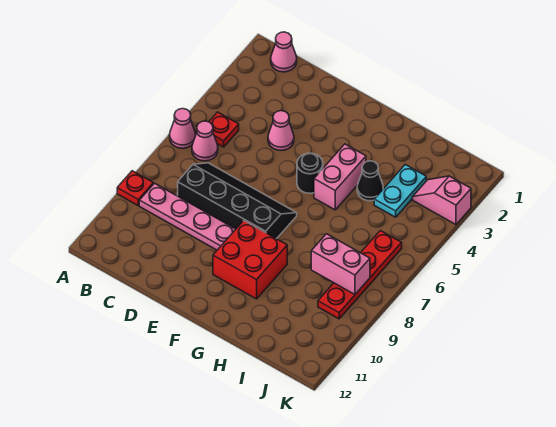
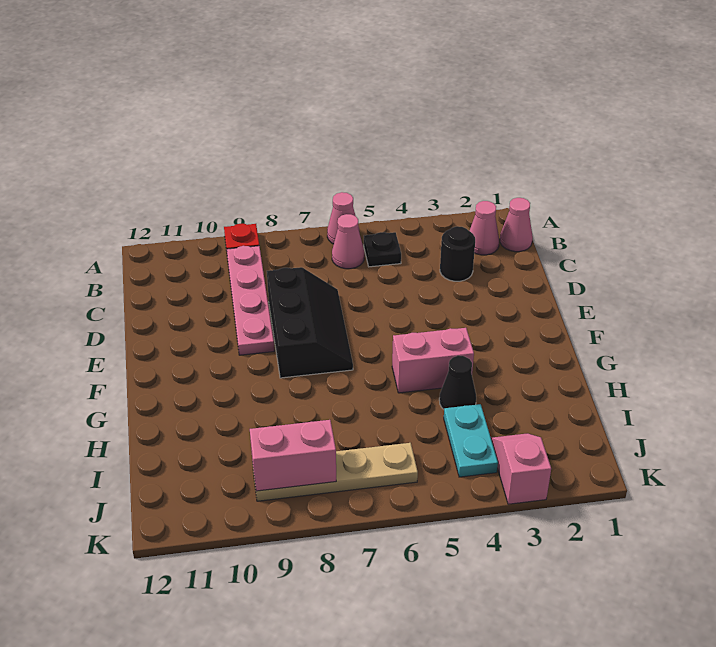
red 1x1 plate [209,112,239,147] -> black 1x1 plate [364,232,401,267]
black 2x4 slope [178,163,297,239] -> black 2x3 slope [267,267,353,378]
pink 1x1 cone [268,111,294,151] -> pink 1x1 cone moved to [470,201,499,255]
black 1x1 round brick [297,153,323,193] -> black 1x1 round brick moved to [440,226,475,281]
red 2x2 brick [213,221,287,299] -> none
cyan 1x2 plate [374,165,426,217] -> cyan 1x2 plate turned to [444,404,498,477]
pink 1x2 brick [311,234,370,294] -> pink 1x2 brick turned to [250,420,336,491]
red 1x4 plate [318,231,402,319] -> tan 1x4 plate [253,443,418,501]

